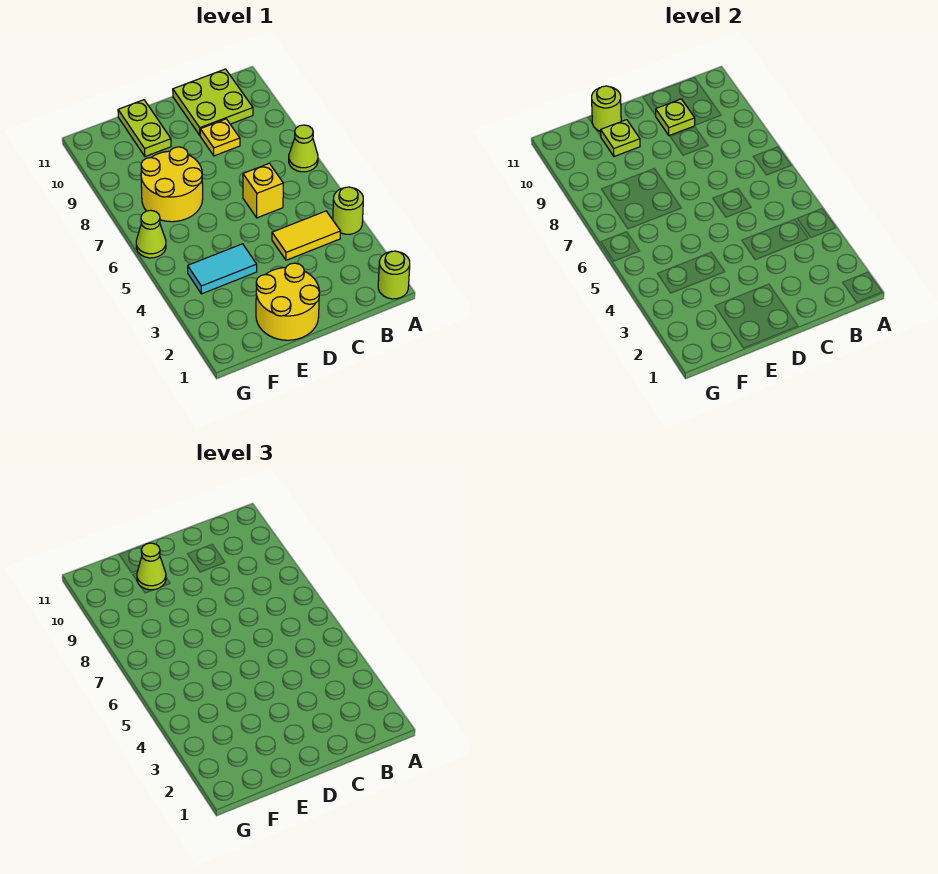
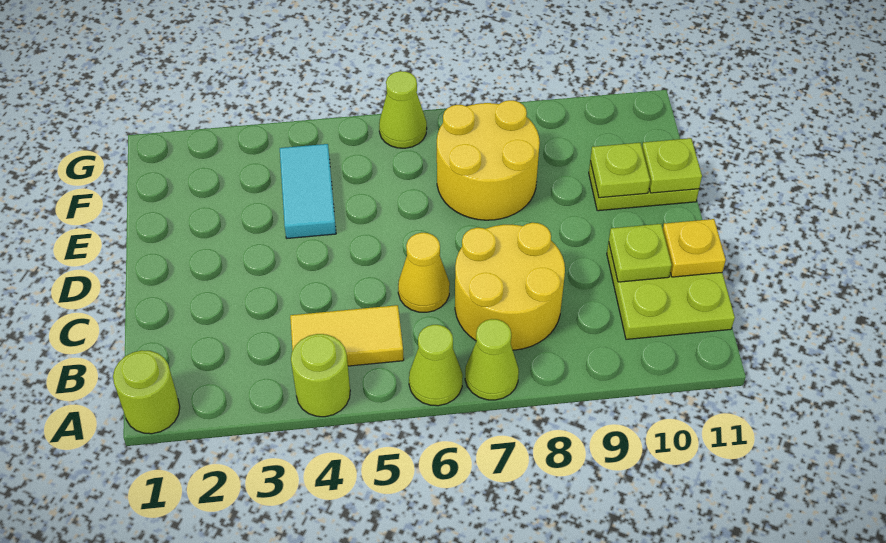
yellow 1x2 tile [272,211,341,260] -> yellow 1x2 tile turned to [290,305,404,366]
yellow 1x1 brick [243,163,283,218] -> yellow 1x1 cone [398,233,450,312]
yellow 1x1 plate [200,119,240,156] -> yellow 1x1 plate moved to [663,219,726,277]
yellow 2x2 round brick [256,263,319,340] -> yellow 2x2 round brick moved to [455,223,565,350]
lime 1x1 cone [137,543,166,590] -> lime 1x1 cone moved to [409,325,463,406]
lime 1x1 round brick [592,86,621,131] -> lime 1x1 plate [642,138,702,193]

